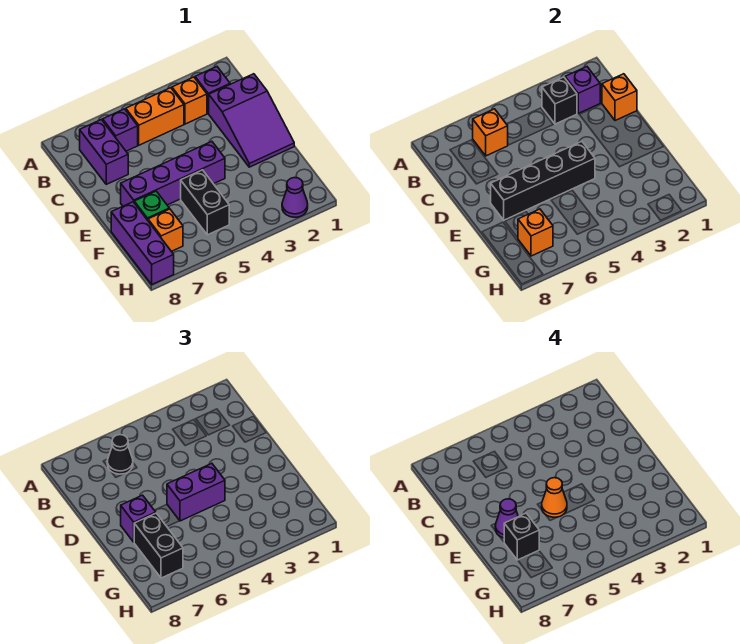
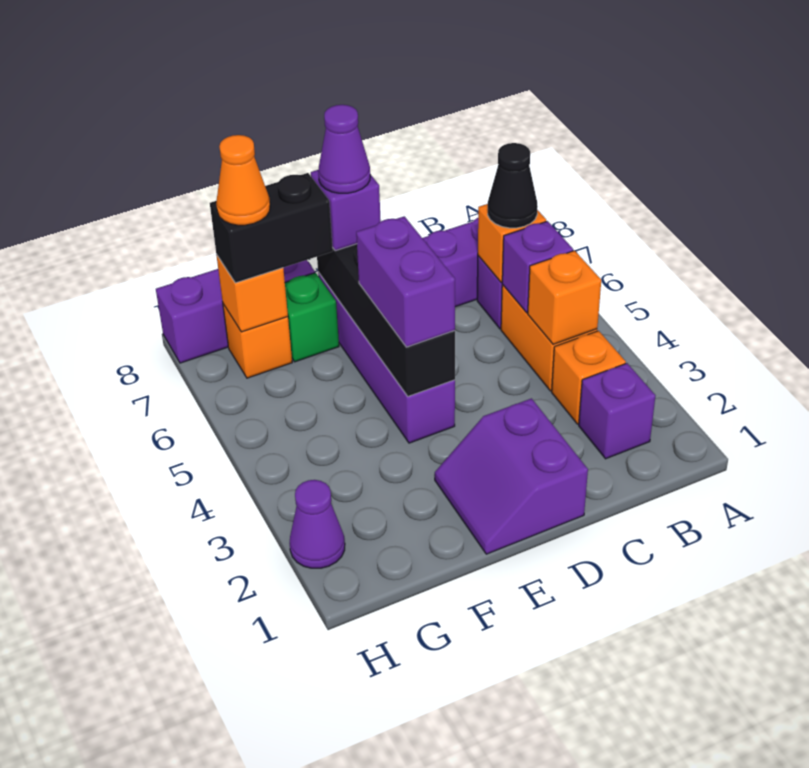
purple 1x1 brick [565,67,600,113] -> purple 1x1 brick moved to [502,221,573,313]
black 1x1 brick [542,77,577,124] -> none
purple 2x3 slope [208,74,294,167] -> purple 2x2 slope [435,398,588,554]
orange 1x1 brick [602,74,637,121] -> orange 1x1 brick moved to [528,251,601,344]
orange 1x1 cone [542,478,567,517] -> orange 1x1 cone moved to [216,135,270,225]
black 1x2 brick [181,170,229,235] -> none
black 1x1 brick [504,513,539,560] -> none

